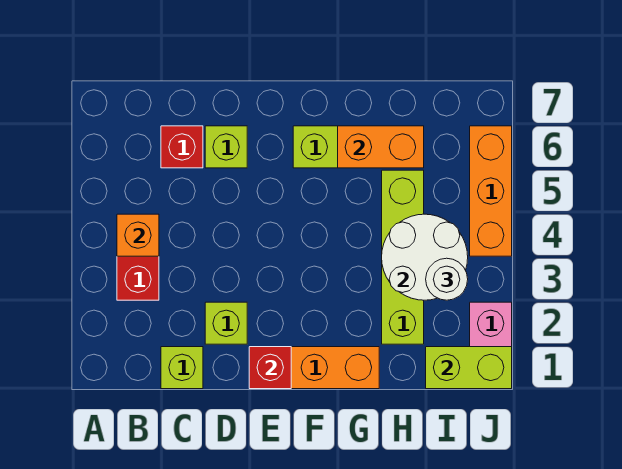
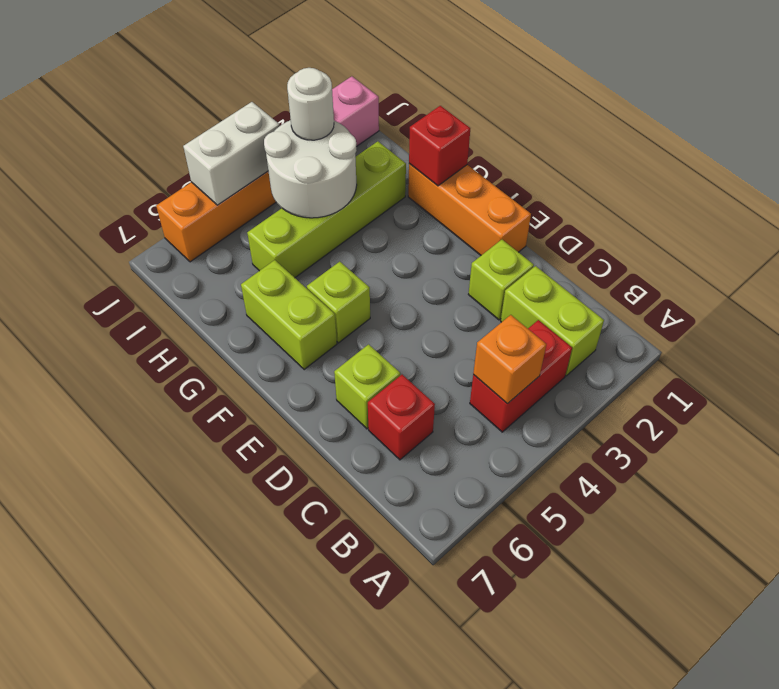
lime 1x1 brick [161,347,203,389] -> lime 1x1 brick moved to [307,262,370,343]
red 1x1 brick [249,347,291,389] -> red 1x1 brick moved to [409,106,470,186]
orange 1x2 brick [338,126,424,168] -> none
lime 1x2 brick [426,347,512,389] -> lime 1x2 brick moved to [501,266,604,376]
none -> white 1x2 brick [183,102,280,205]

